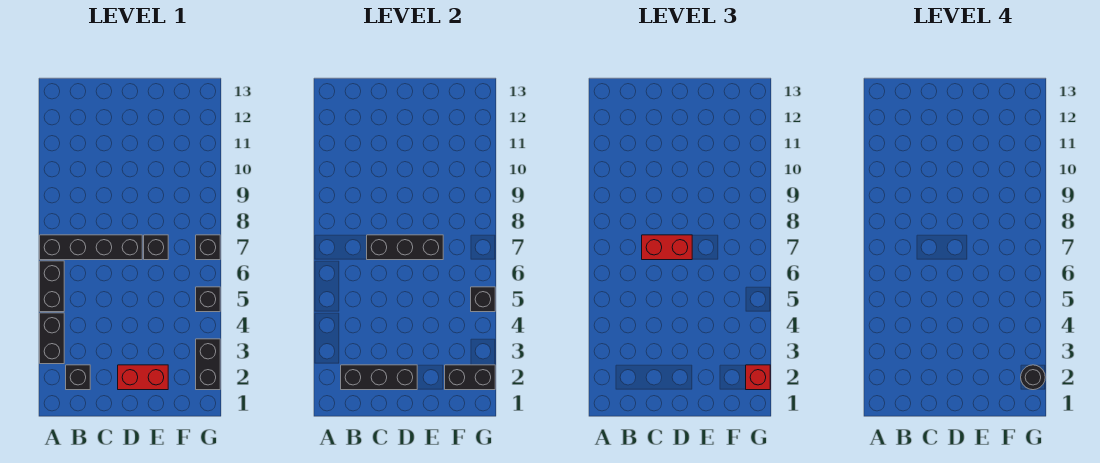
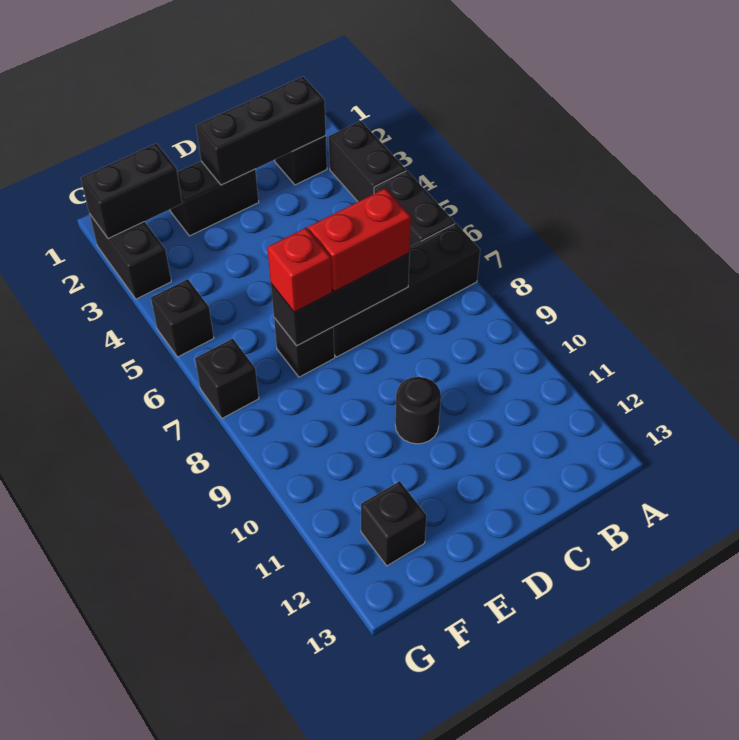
red 1x2 brick [118,365,168,390] -> black 1x2 brick [170,161,259,236]
red 1x1 brick [746,365,770,390] -> red 1x1 brick moved to [267,228,332,312]
black 1x1 round brick [1021,365,1045,390] -> black 1x1 round brick moved to [395,377,441,444]
black 1x1 brick [471,287,495,312] -> black 1x1 brick moved to [361,481,427,566]

